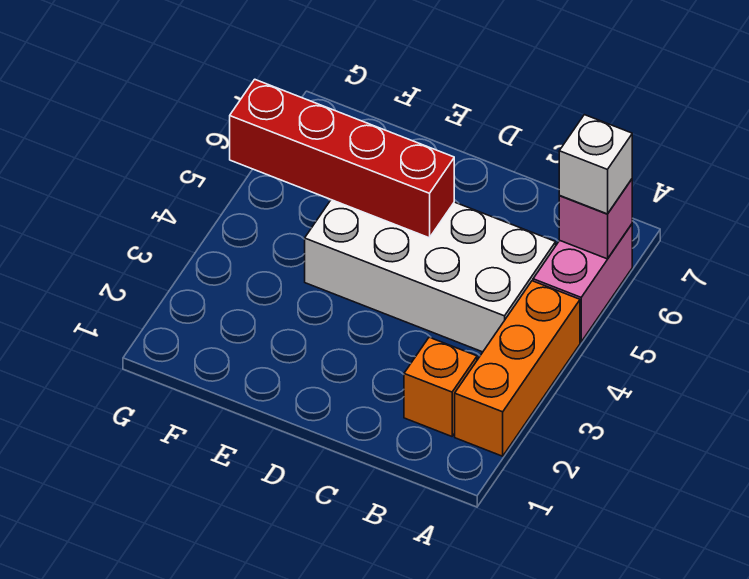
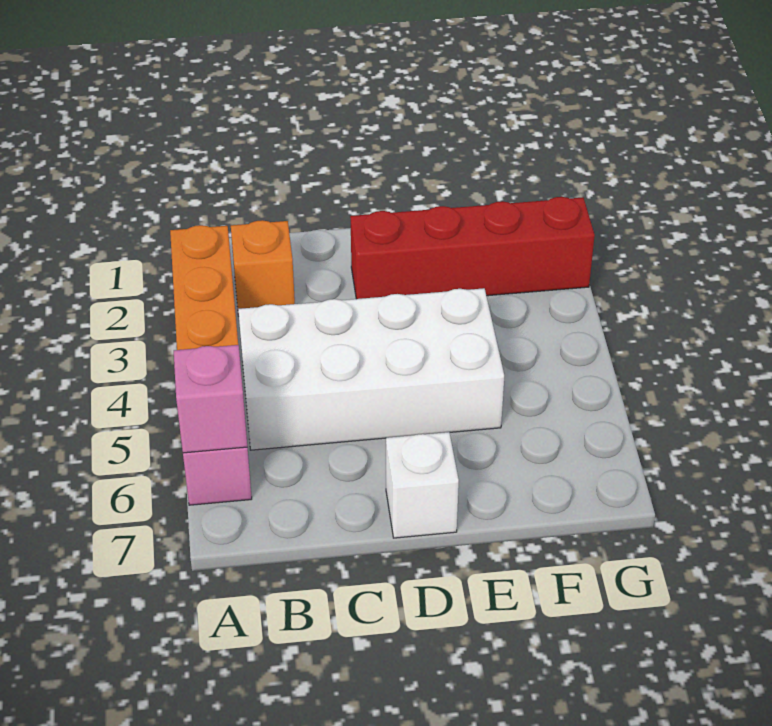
white 1x1 brick [559,115,632,214] -> white 1x1 brick moved to [386,432,459,538]
red 1x4 brick [230,79,454,238] -> red 1x4 brick moved to [350,197,595,299]

